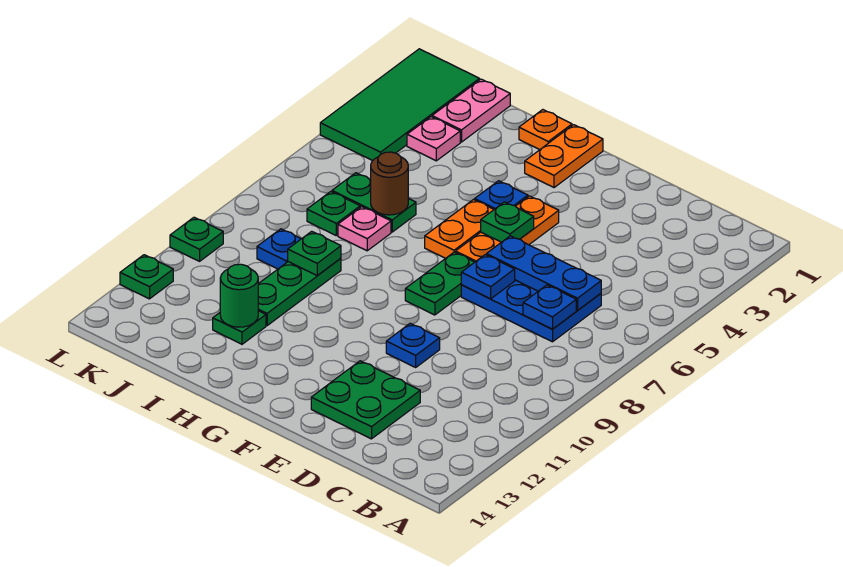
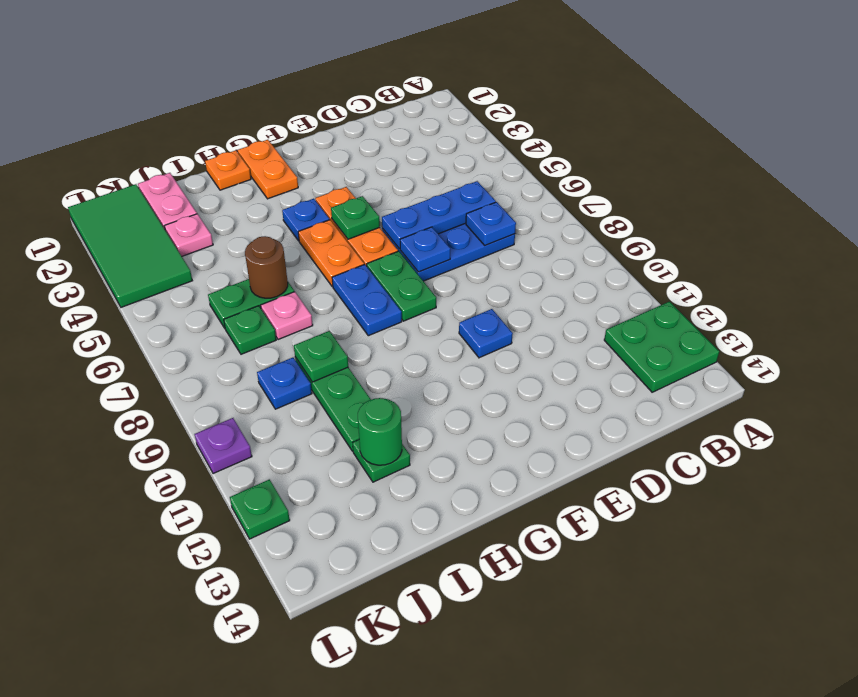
green 2x2 plate [311,361,420,439] -> green 2x2 plate moved to [604,302,719,392]
none -> blue 1x2 plate [332,264,402,336]
green 1x1 plate [170,217,223,261] -> purple 1x1 plate [195,418,252,474]

